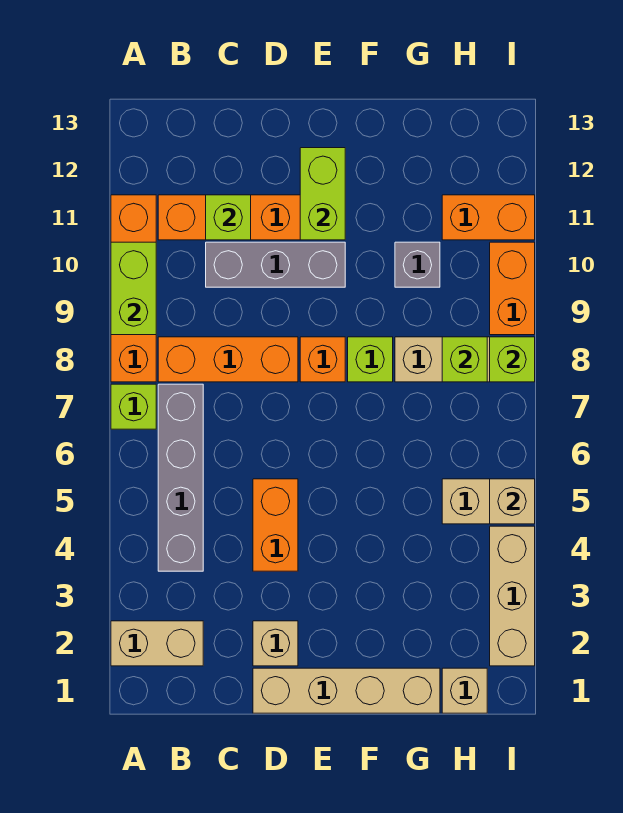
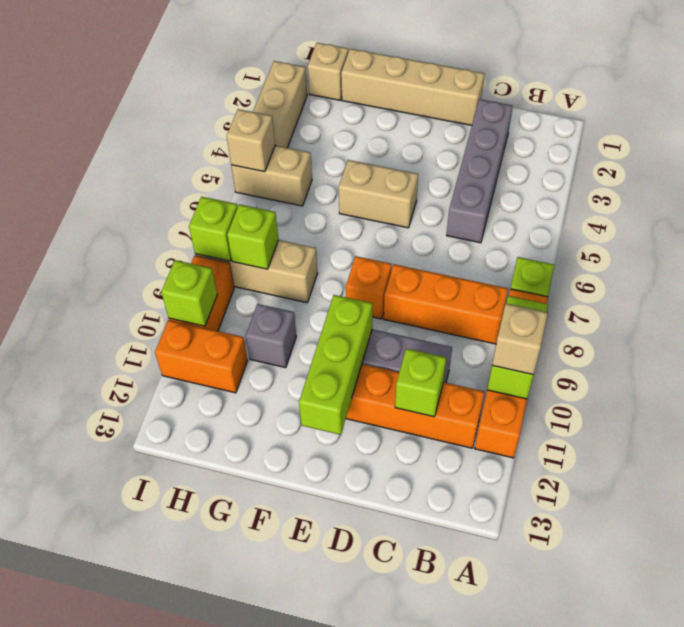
tan 1x2 brick [111,621,203,666] -> tan 1x2 brick moved to [339,160,418,228]
grey 1x4 brick [158,384,203,571] -> grey 1x4 brick moved to [446,99,513,243]
tan 1x1 brick [253,621,298,666] -> tan 1x1 brick moved to [492,303,548,375]
orange 1x2 brick [253,479,298,571] -> none
lime 1x2 brick [300,148,345,240] -> lime 1x3 brick [299,295,373,435]
lime 1x1 brick [348,337,393,382] -> lime 1x1 brick moved to [161,260,217,326]

